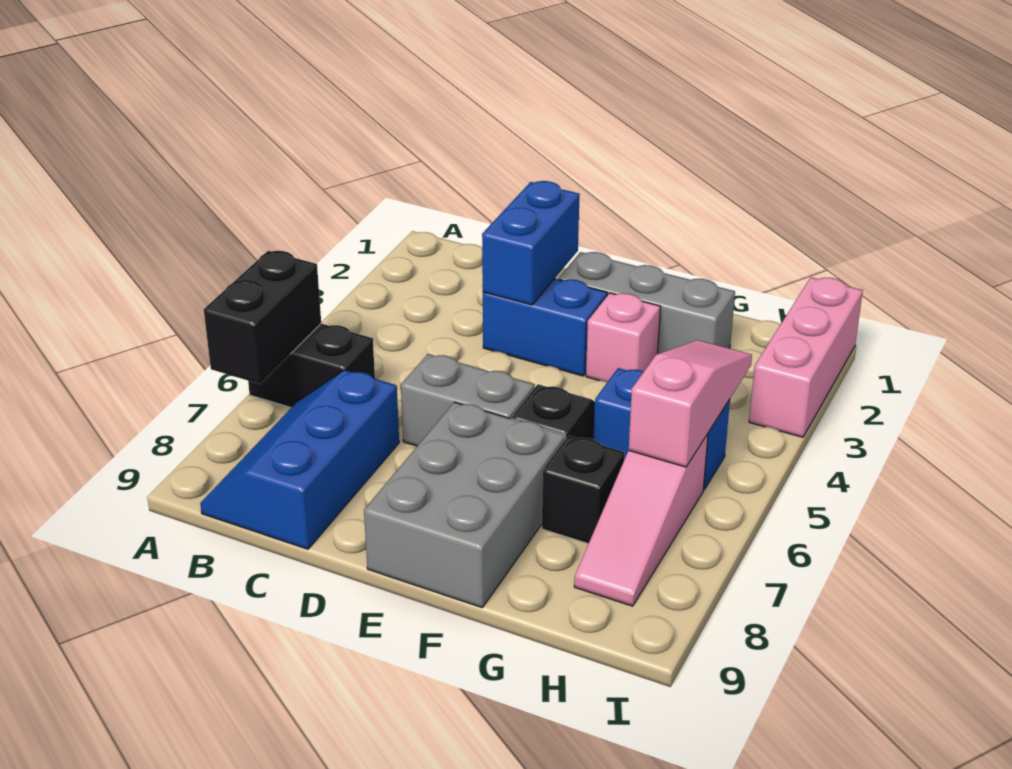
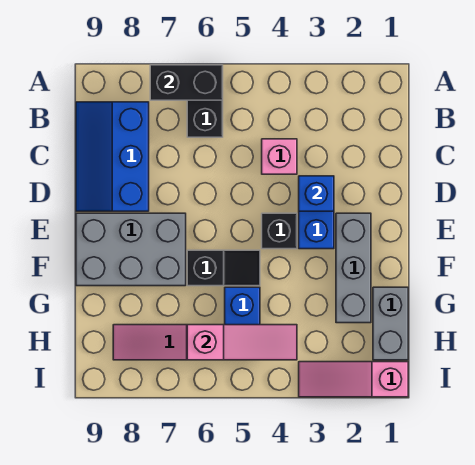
blue 2x3 slope [200,370,399,549] -> blue 2x3 slope turned to [76,102,149,211]
blue 1x2 brick [482,181,580,305] -> blue 1x1 brick [299,176,334,211]
grey 1x2 brick [401,354,535,446] -> grey 1x2 brick moved to [373,287,408,360]
pink 1x1 brick [586,293,660,382] -> pink 1x1 brick moved to [262,139,297,174]
black 1x1 brick [542,436,624,544] -> black 1x1 brick moved to [262,213,297,249]
pink 1x3 brick [749,277,863,437] -> pink 1x3 slope [299,362,408,397]

